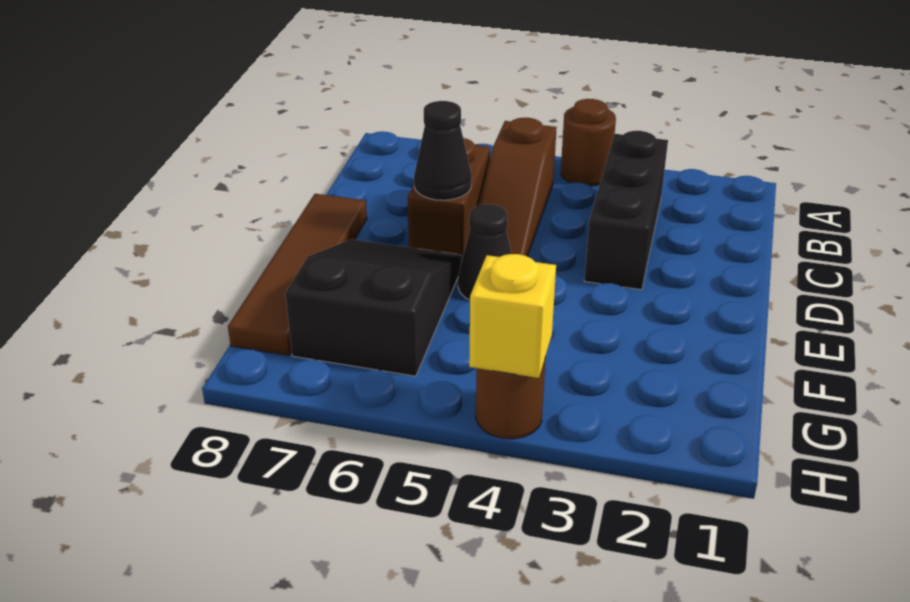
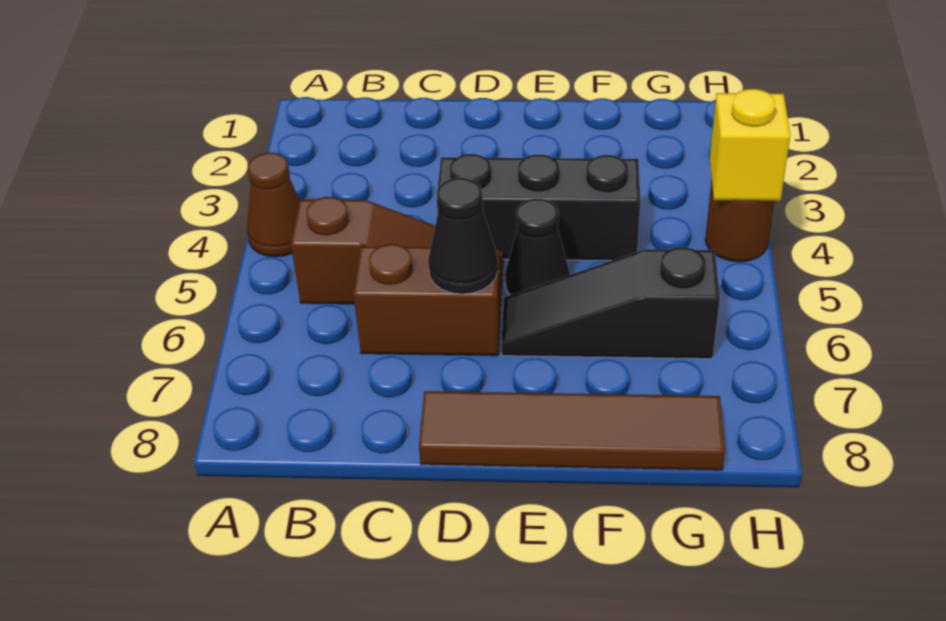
brown 1x1 round brick [561,99,616,186] -> brown 1x1 cone [247,153,300,257]
black 1x3 brick [584,131,668,290] -> black 1x3 brick moved to [437,154,640,261]
black 2x3 slope [285,239,463,376] -> black 1x3 slope [501,247,720,359]

